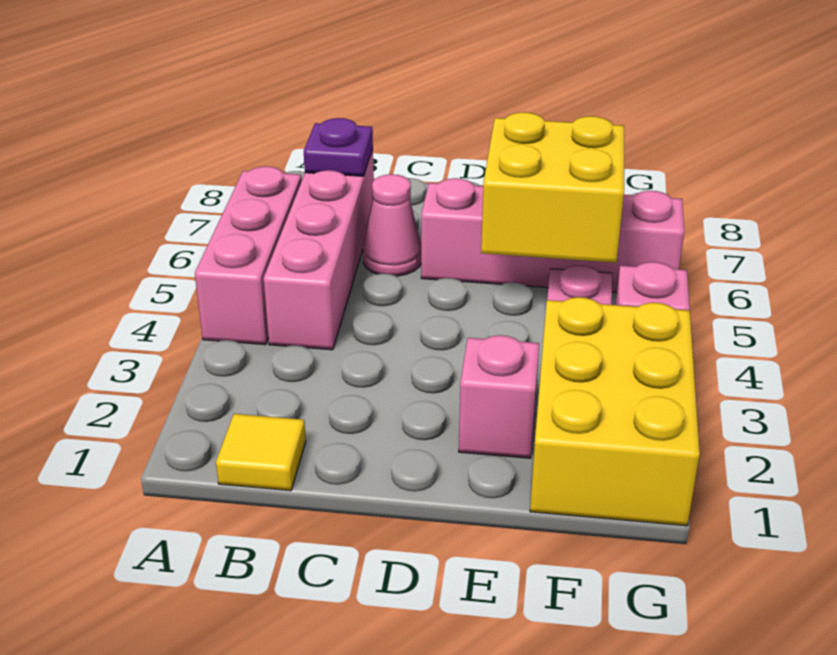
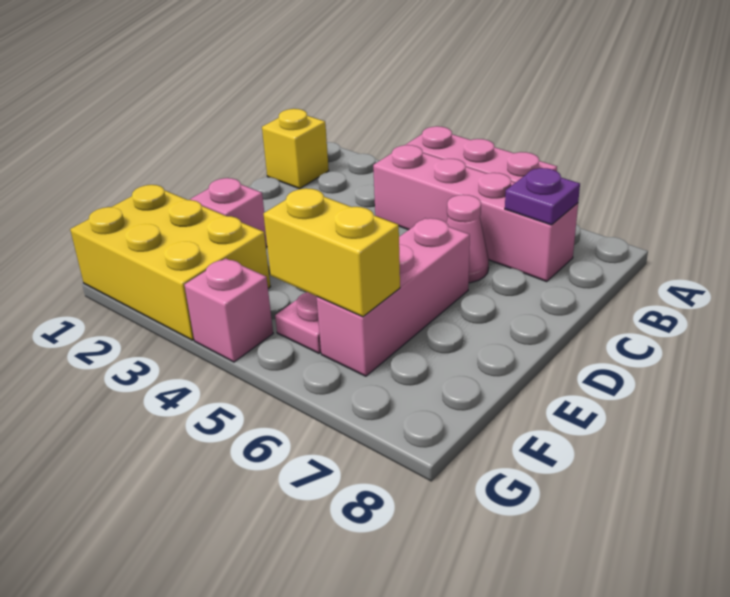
yellow 1x1 tile [216,414,306,491] -> yellow 1x1 brick [262,109,329,189]
pink 1x4 brick [421,178,684,292] -> pink 1x3 brick [317,218,470,376]
yellow 2x2 brick [481,112,624,263] -> yellow 1x2 brick [264,188,400,317]

